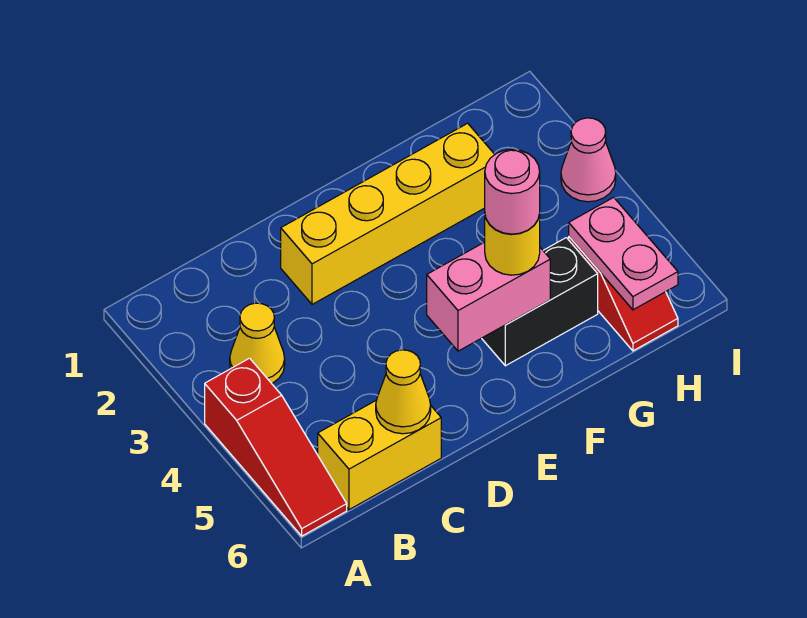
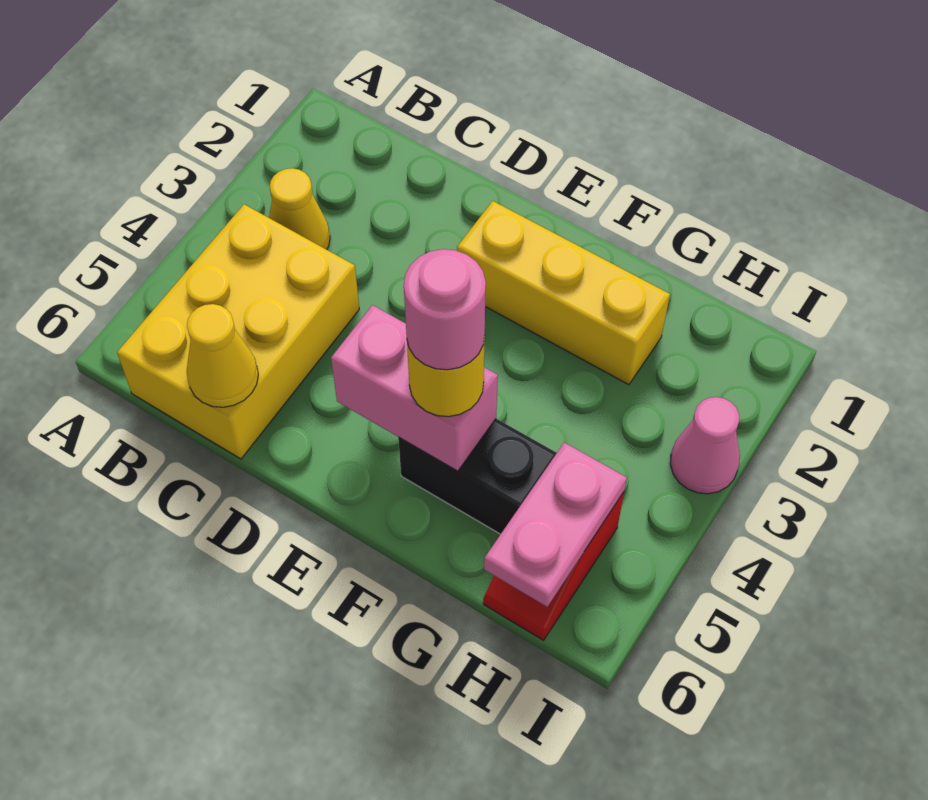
red 1x3 slope [205,358,347,536] -> none
yellow 1x2 brick [318,400,441,510] -> yellow 2x3 brick [117,204,359,459]
yellow 1x4 brick [281,123,495,304] -> yellow 1x3 brick [457,201,670,385]

